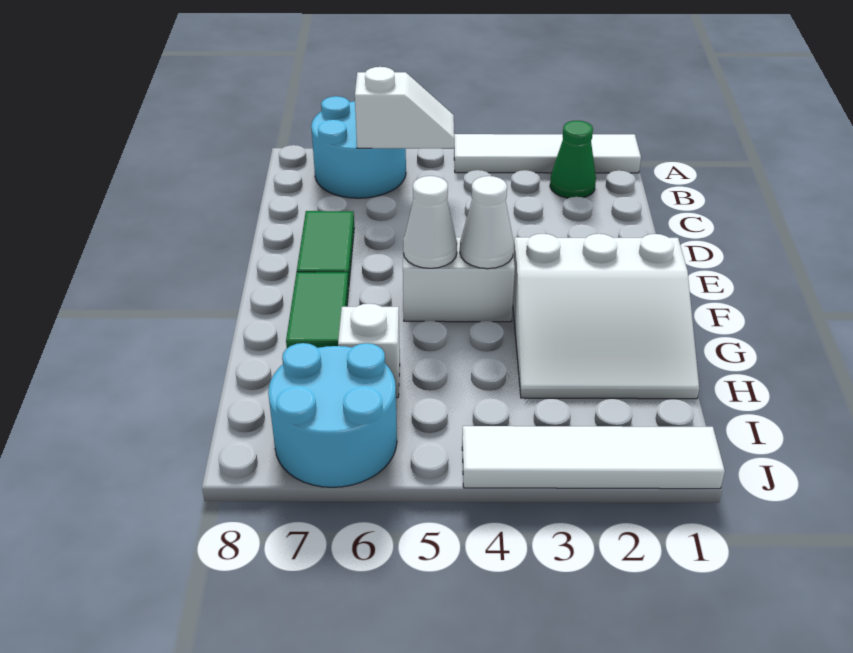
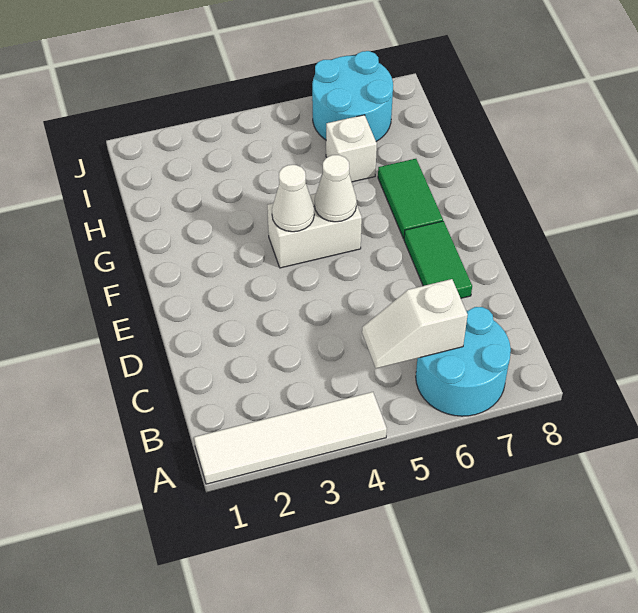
green 1x1 cone [550,121,596,198] -> none
white 3x3 slope [513,234,699,399] -> none
white 1x4 tile [462,426,725,489] -> none

